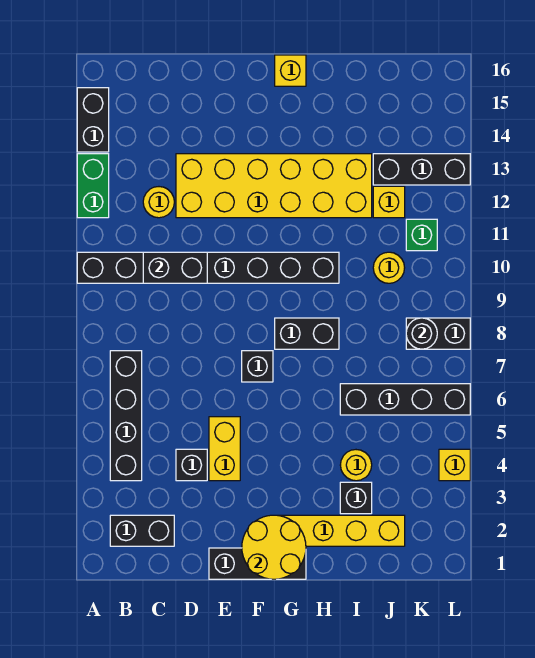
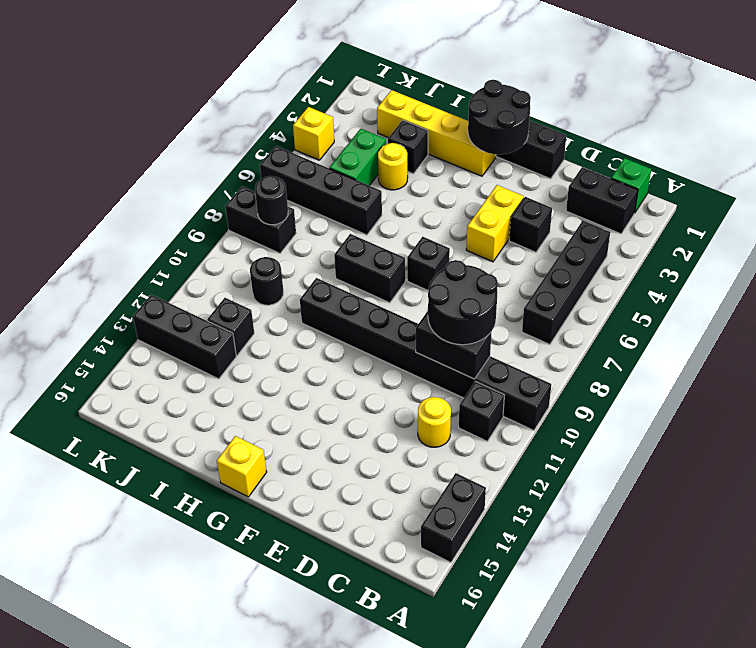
green 1x2 brick [77,154,109,218] -> green 1x2 brick moved to [329,129,386,186]
none -> black 1x1 brick [459,381,504,441]
none -> black 2x2 round brick [428,260,498,345]
yellow 2x6 brick [176,154,372,218] -> none
yellow 2x2 round brick [242,515,306,579] -> black 2x2 round brick [468,80,531,154]
yellow 1x1 round brick [373,252,405,283] -> black 1x1 round brick [250,257,284,305]
yellow 1x1 brick [373,186,405,218] -> black 1x1 brick [207,298,254,355]
green 1x1 brick [406,219,437,251] -> green 1x1 brick moved to [611,158,651,213]

